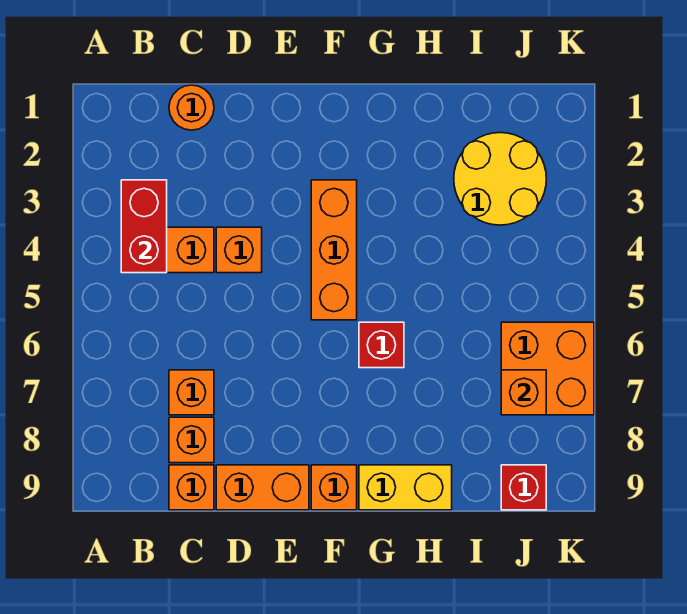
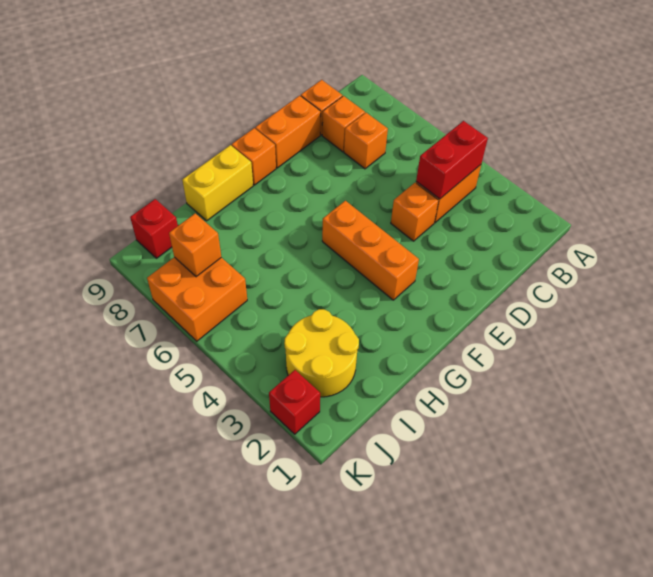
red 1x2 brick [121,180,167,273] -> red 1x2 brick turned to [416,121,488,199]
orange 1x1 round brick [169,85,214,130] -> none
red 1x1 brick [359,322,404,368] -> red 1x1 brick moved to [269,370,320,434]

